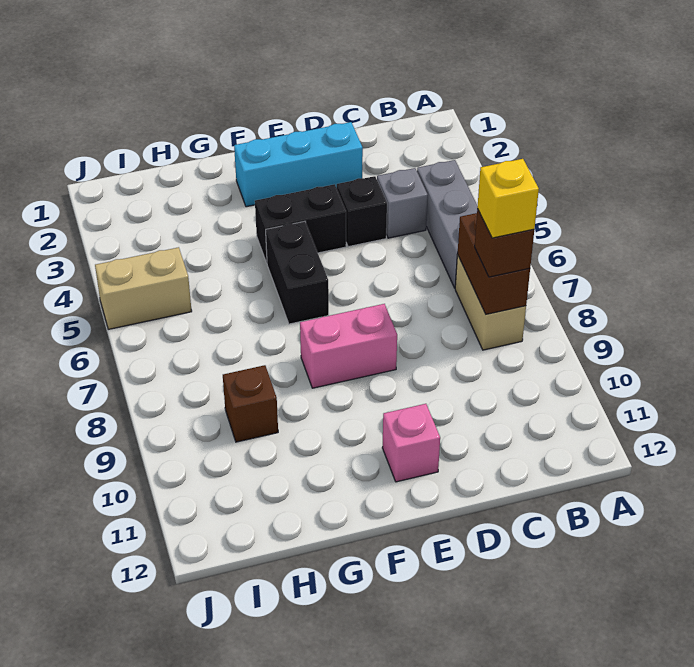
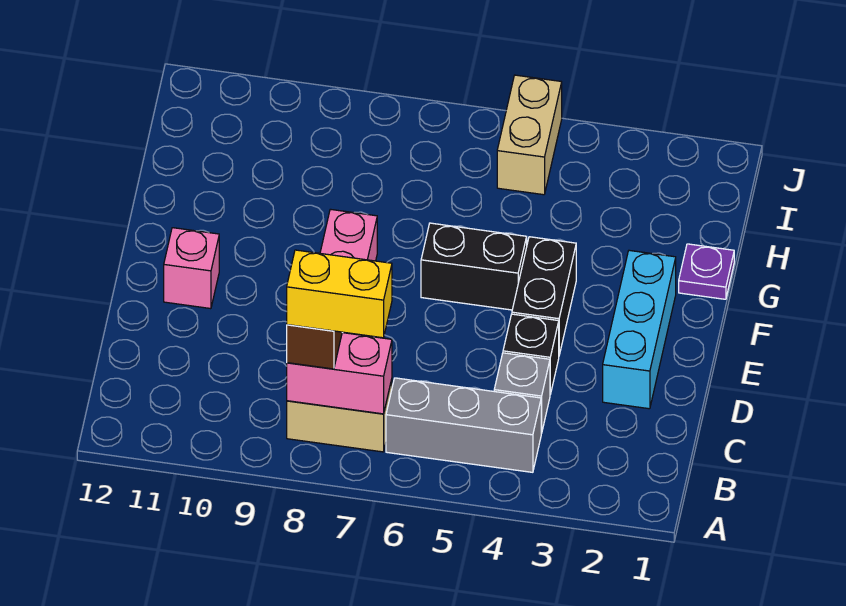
brown 1x2 brick [458,213,530,314] -> pink 1x2 brick [287,332,392,414]
yellow 1x1 brick [477,159,539,238] -> yellow 1x2 brick [287,250,392,338]
none -> purple 1x1 plate [679,244,734,299]
brown 1x1 brick [223,365,278,442] -> none

